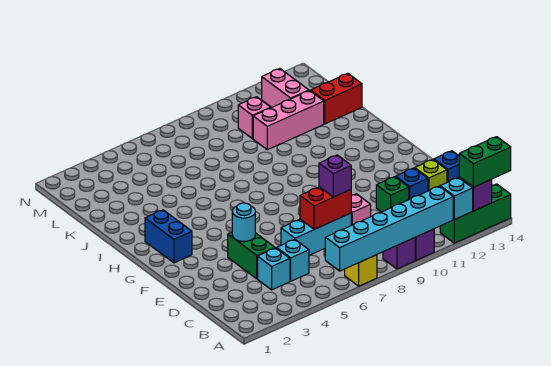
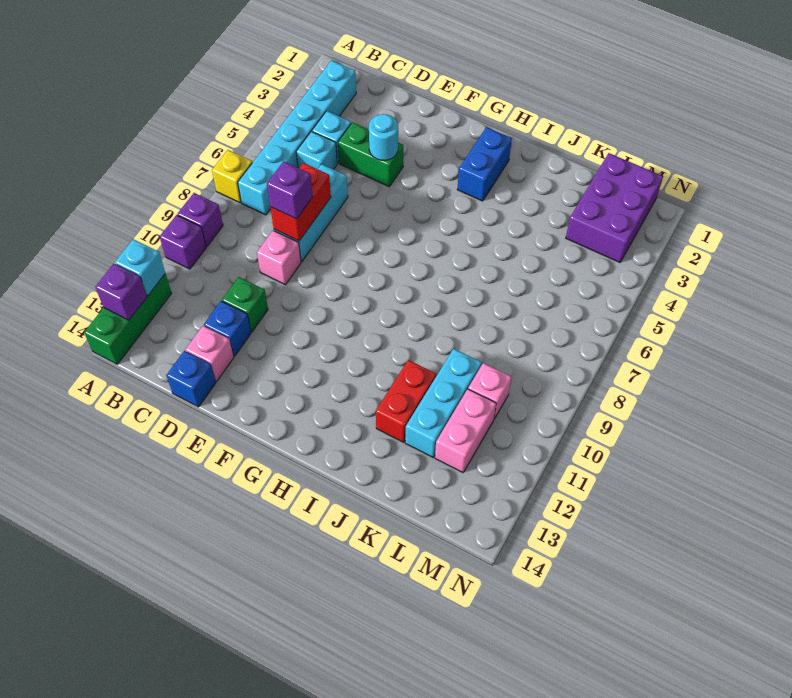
cyan 1x6 brick [325,186,453,271] -> cyan 1x6 brick moved to [238,60,356,215]
green 1x2 brick [459,137,511,187] -> none
lime 1x1 brick [415,160,447,191] -> pink 1x1 brick [185,326,234,381]
blue 1x2 brick [145,210,192,263] -> blue 1x2 brick turned to [457,127,512,201]
pink 1x3 brick [253,91,324,150] -> cyan 1x3 brick [405,349,482,458]
red 1x2 brick [311,73,362,124] -> red 1x2 brick moved to [376,360,436,442]
none -> purple 2x3 brick [566,153,663,262]
pink 1x2 brick [262,69,309,107] -> pink 1x2 brick turned to [435,389,496,472]

